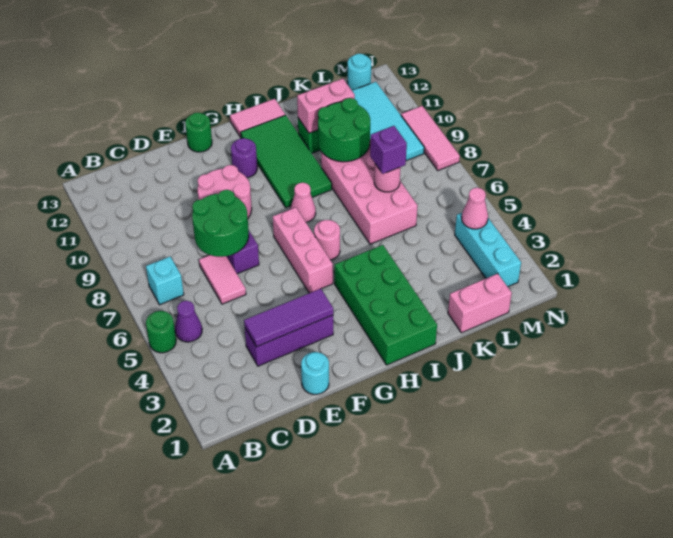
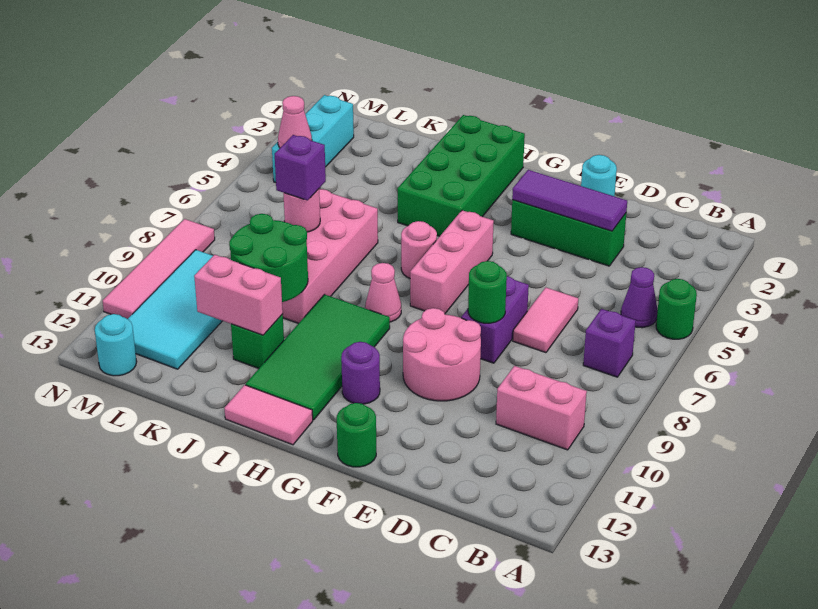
cyan 1x1 brick [146,257,184,305] -> purple 1x1 brick [583,309,636,377]
purple 1x3 brick [245,315,333,366] -> green 1x3 brick [511,200,626,266]
green 2x2 round brick [192,190,249,257] -> green 1x1 round brick [468,261,507,323]
pink 1x2 brick [448,274,512,333] -> pink 1x2 brick moved to [496,366,587,450]
pink 1x3 tile [401,106,460,170] -> pink 1x4 tile [103,219,215,319]

